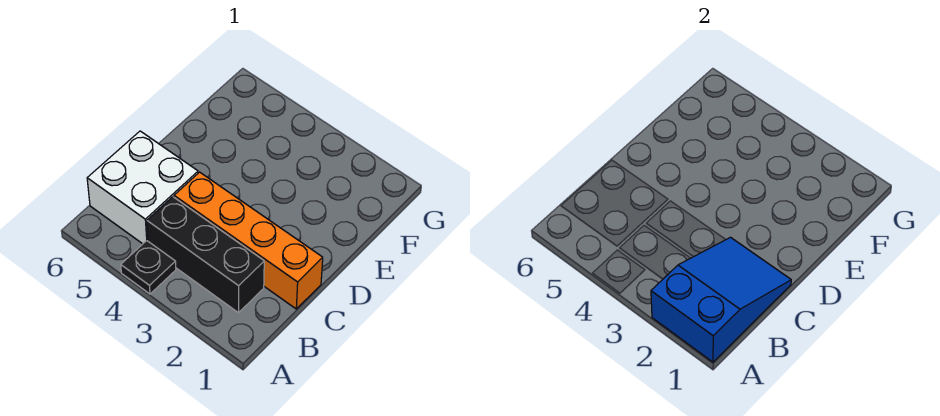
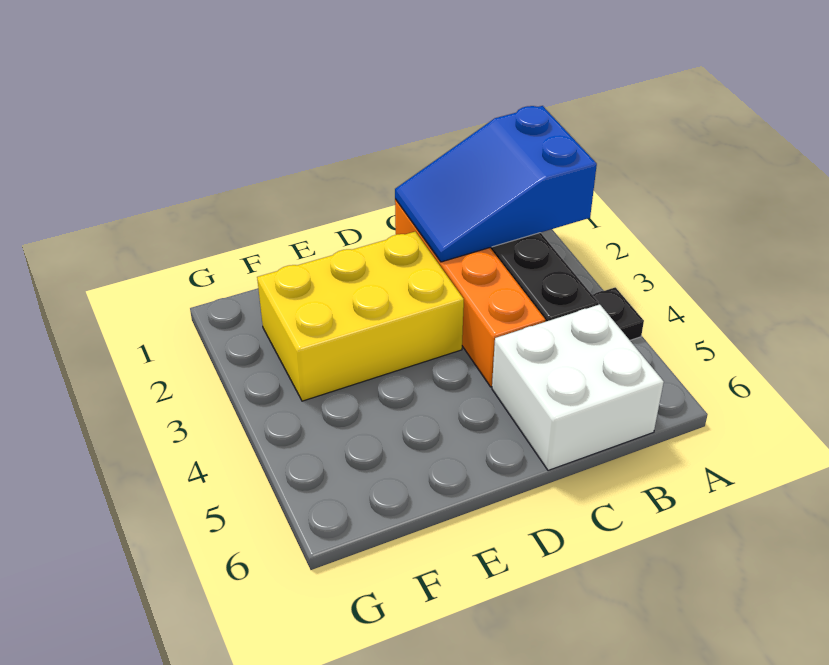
none -> yellow 2x3 brick [257,232,464,401]

